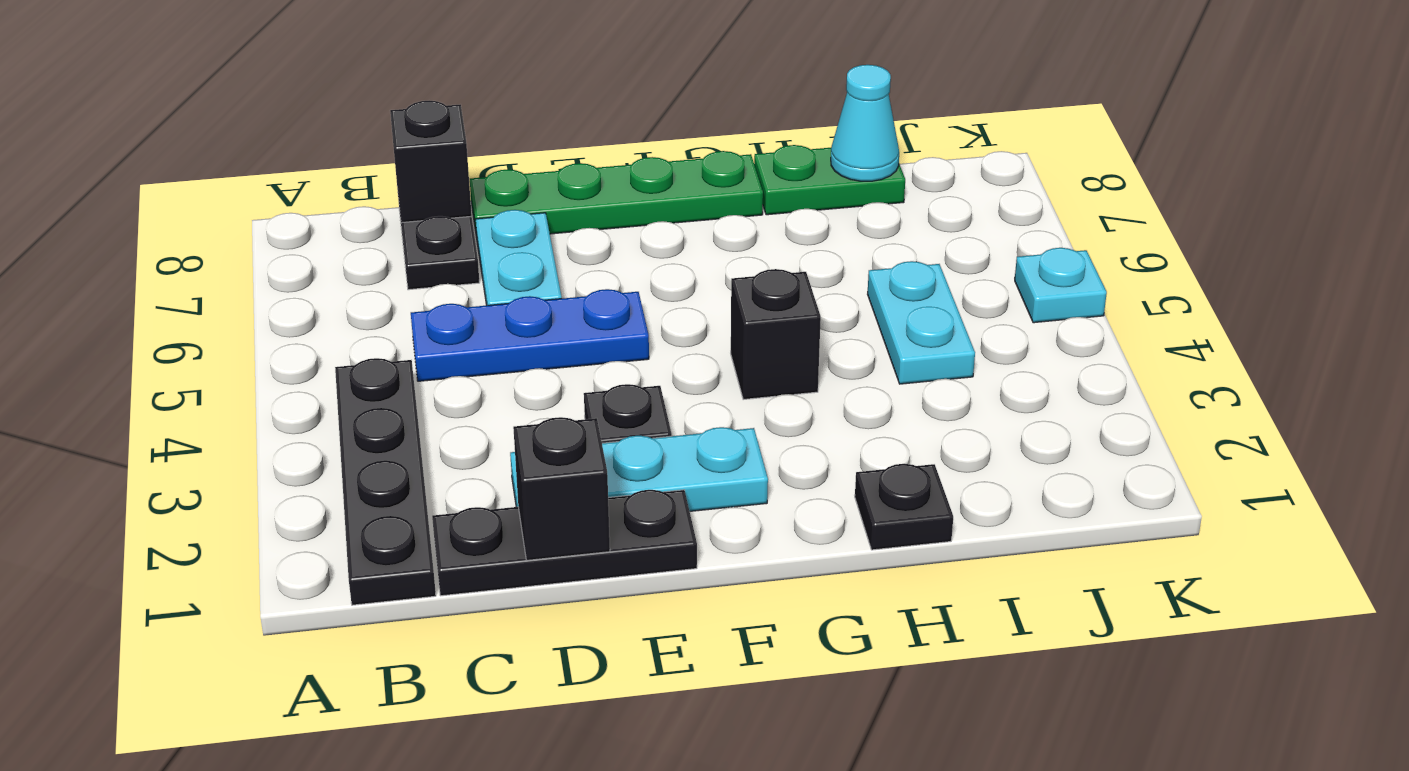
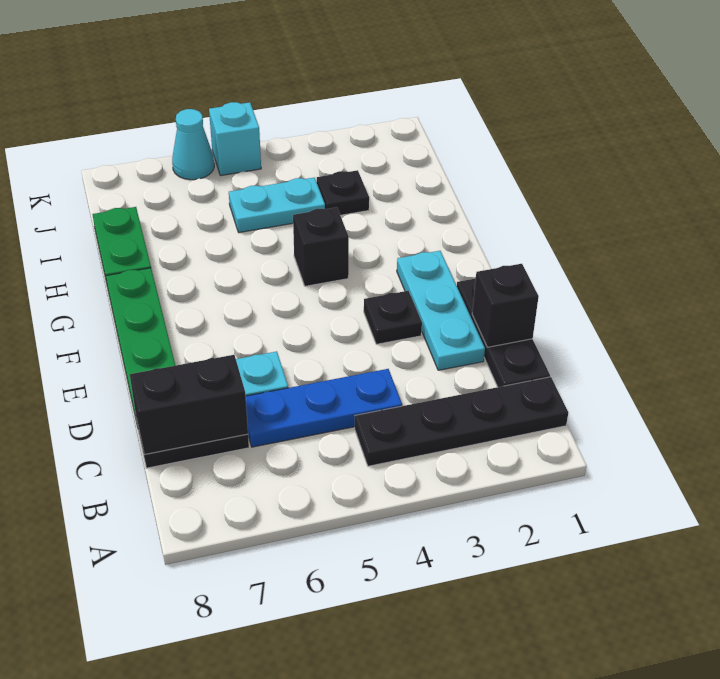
blue 1x3 plate [411,289,649,381] -> blue 1x3 plate turned to [246,369,402,447]
black 1x1 brick [390,101,472,223] -> black 1x2 brick [130,355,248,455]
black 1x1 plate [855,464,953,550] -> black 1x1 plate moved to [317,170,369,215]
cyan 1x1 cone [831,65,899,181] -> cyan 1x1 cone moved to [172,109,214,180]
cyan 1x1 plate [1015,248,1107,323] -> cyan 1x1 brick [209,102,261,176]

